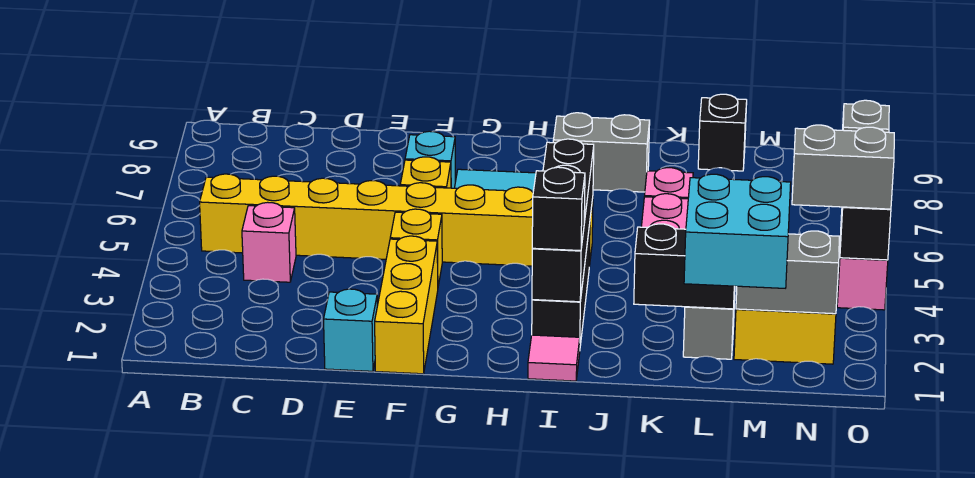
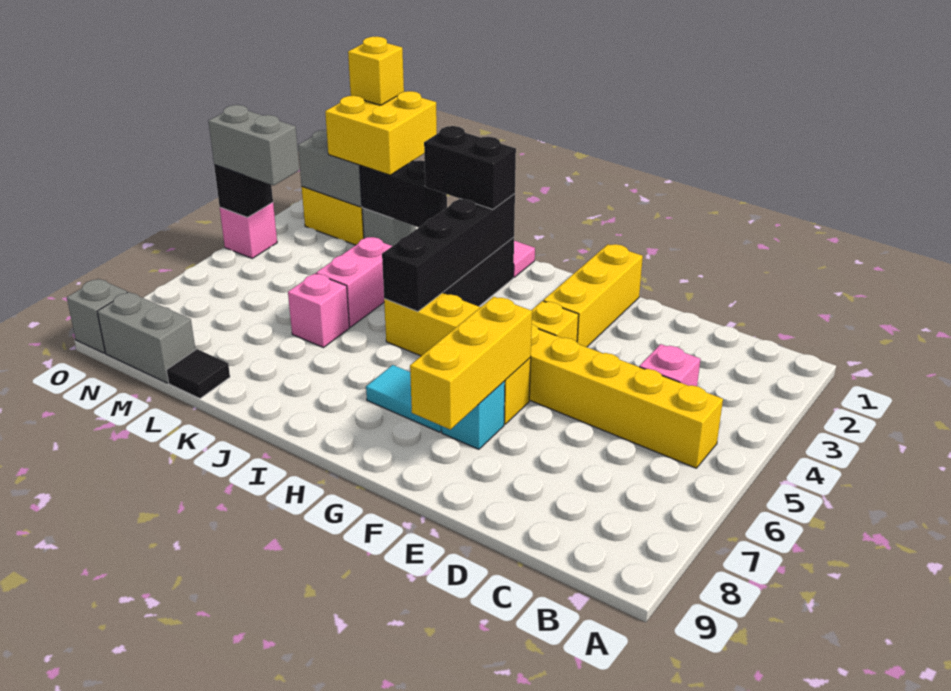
cyan 1x1 brick [324,289,377,371] -> none
none -> yellow 1x3 brick [410,297,532,430]
black 1x1 brick [532,167,585,251] -> black 1x2 brick [424,126,516,209]
grey 1x2 brick [553,113,650,192] -> grey 1x2 brick moved to [97,292,196,383]
cyan 2x2 brick [684,174,791,288] -> yellow 2x2 brick [325,91,437,175]
black 1x1 brick [698,94,747,171] -> black 1x1 tile [166,349,230,398]
none -> yellow 1x1 brick [348,37,404,105]

